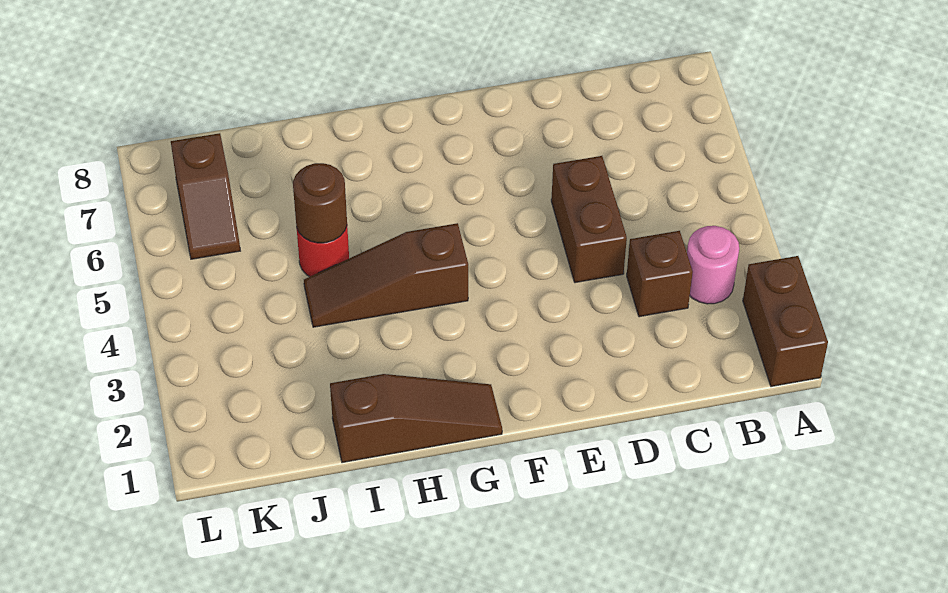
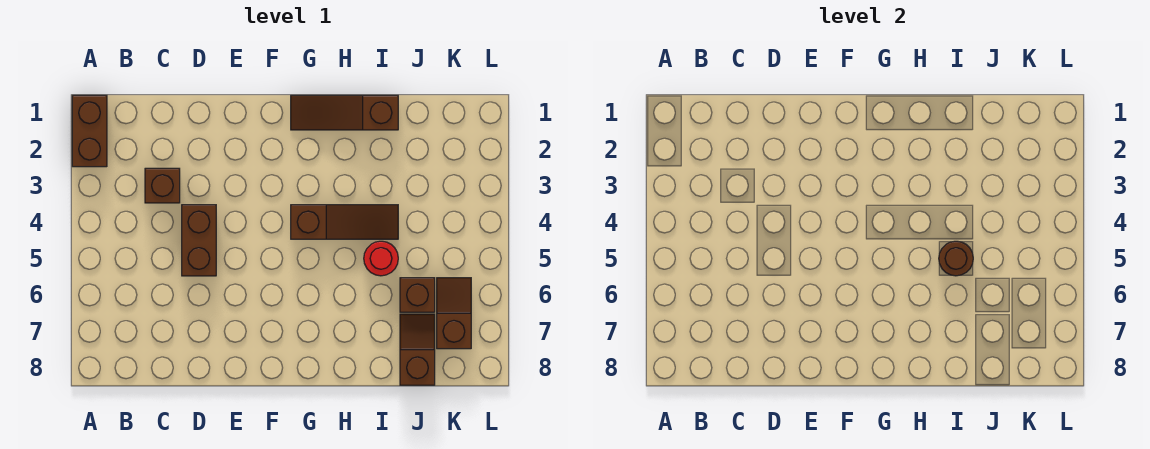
pink 1x1 round brick [687,226,739,304] -> none
none -> brown 1x1 brick [400,278,435,312]
none -> brown 1x2 slope [400,314,435,385]

